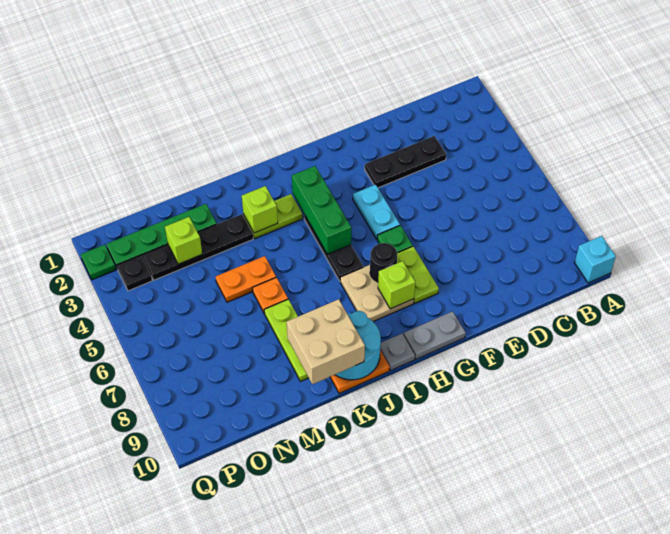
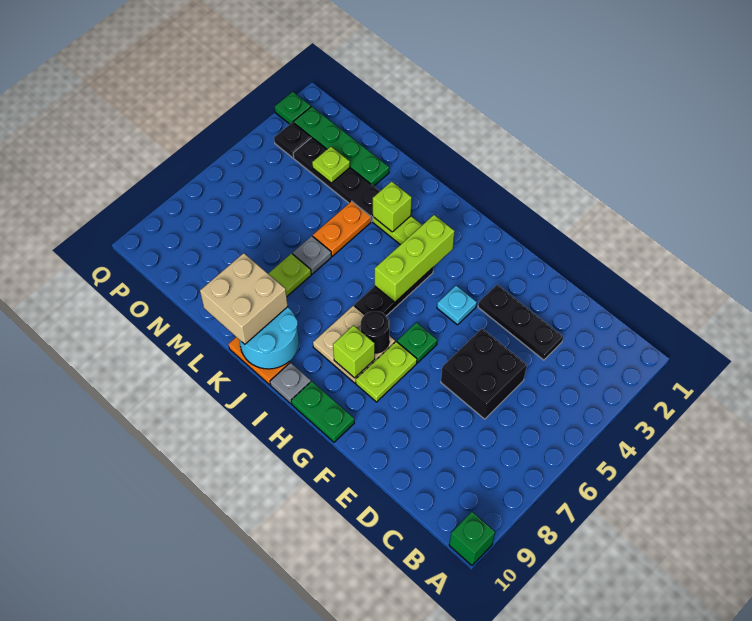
cyan 1x1 brick [574,236,616,283] -> green 1x1 brick [449,512,495,565]
none -> black 2x2 brick [441,329,527,419]
cyan 1x2 plate [353,185,400,239] -> cyan 1x1 plate [437,286,477,325]
grey 1x2 plate [404,311,466,359] -> green 1x2 plate [291,381,354,442]
green 1x3 brick [292,166,351,254] -> lime 1x3 brick [375,215,455,302]
orange 1x2 plate [216,256,276,302] -> orange 1x2 plate turned to [313,201,371,256]
orange 1x1 plate [253,277,288,314] -> grey 1x1 plate [293,236,331,274]
lime 1x1 brick [165,217,202,264] -> lime 1x1 plate [312,147,350,183]

